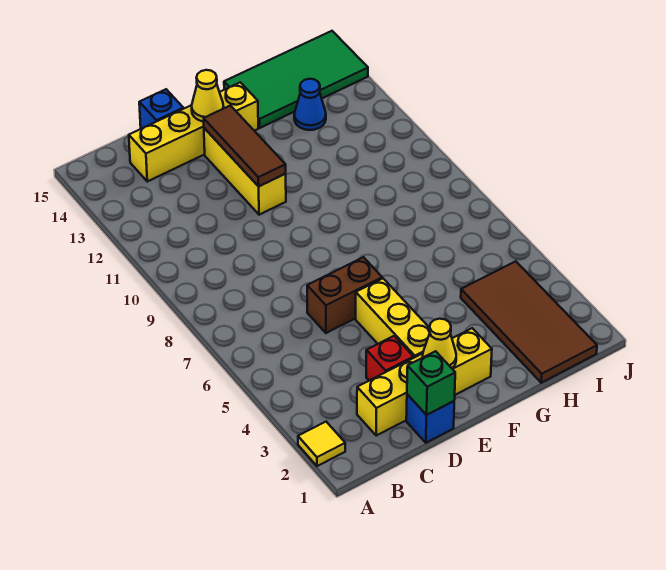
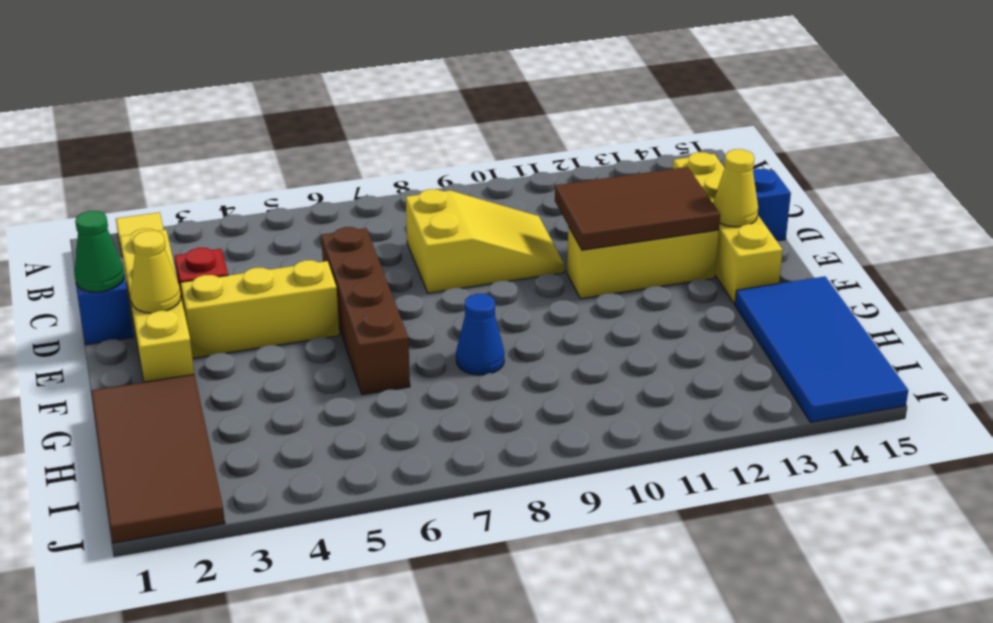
none -> yellow 2x3 slope [406,189,564,293]
green 1x1 brick [407,351,455,415] -> green 1x1 cone [74,211,124,292]
brown 1x2 brick [307,257,382,333] -> brown 1x4 brick [321,227,410,395]
brown 1x3 tile [204,106,286,186] -> brown 2x3 tile [555,167,720,250]
green 2x4 tile [224,31,368,128] -> blue 2x4 tile [735,276,908,422]
brown 2x4 tile [461,261,597,383] -> brown 2x4 tile turned to [91,374,225,543]
blue 1x1 cone [294,79,326,130] -> blue 1x1 cone moved to [456,294,504,375]

